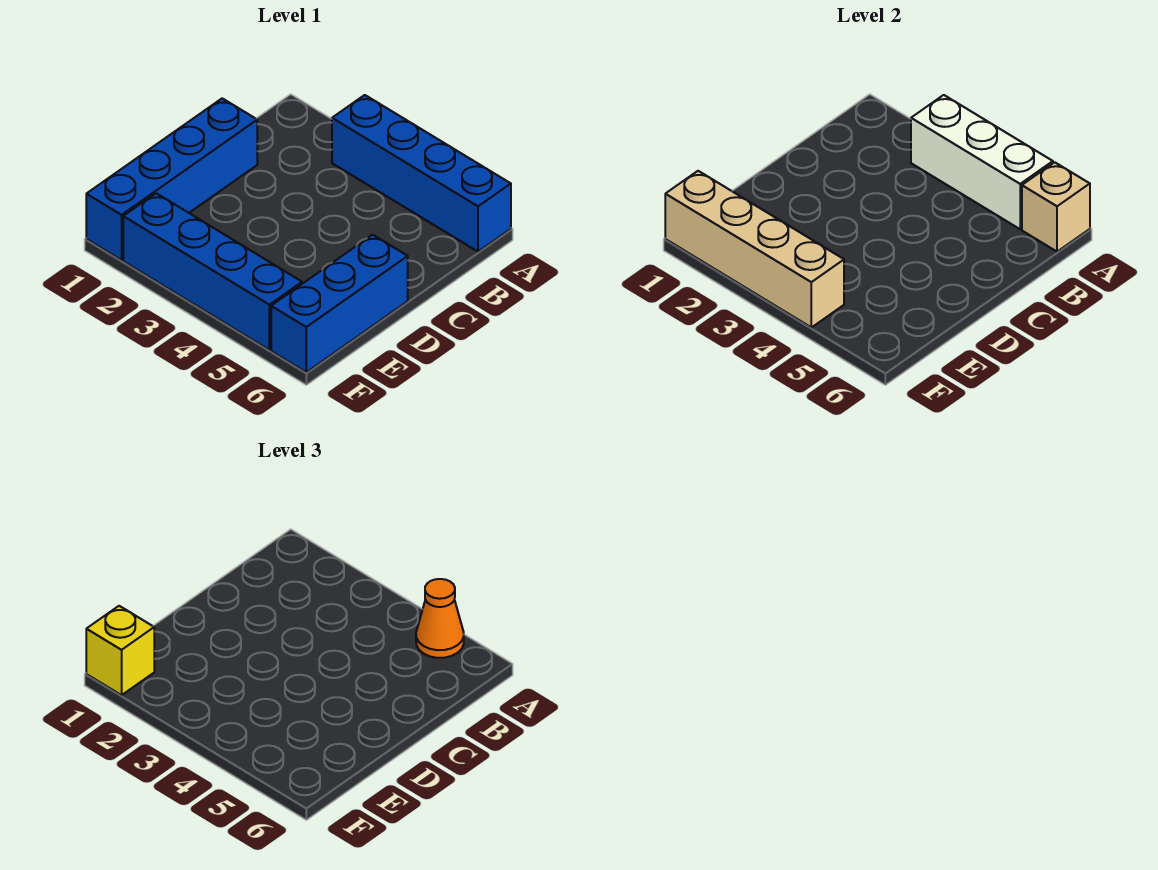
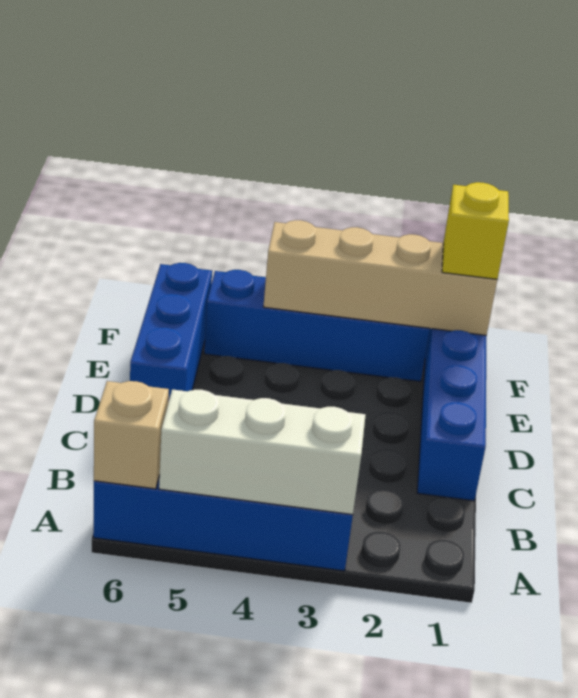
orange 1x1 cone [416,579,464,658] -> none

